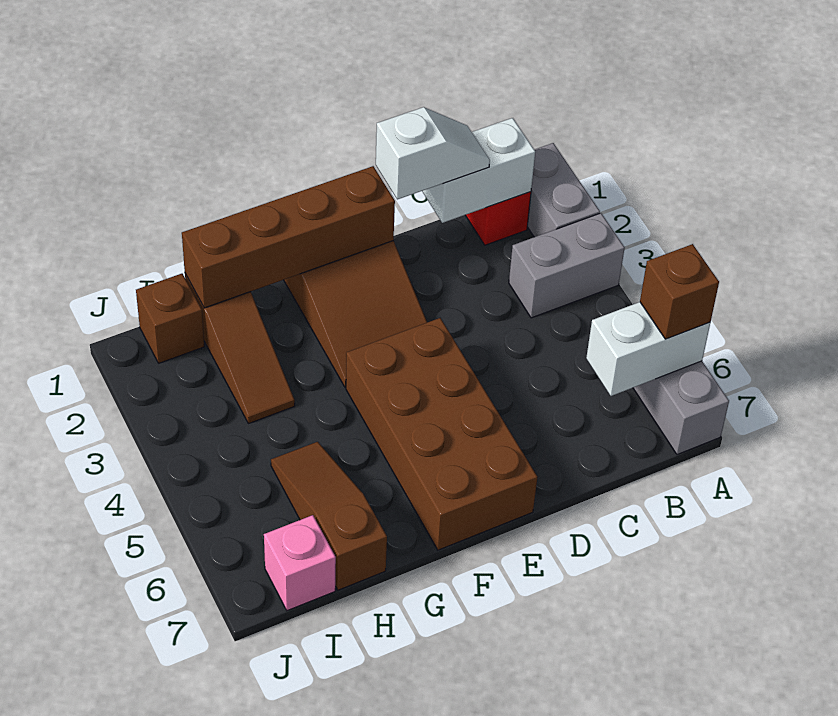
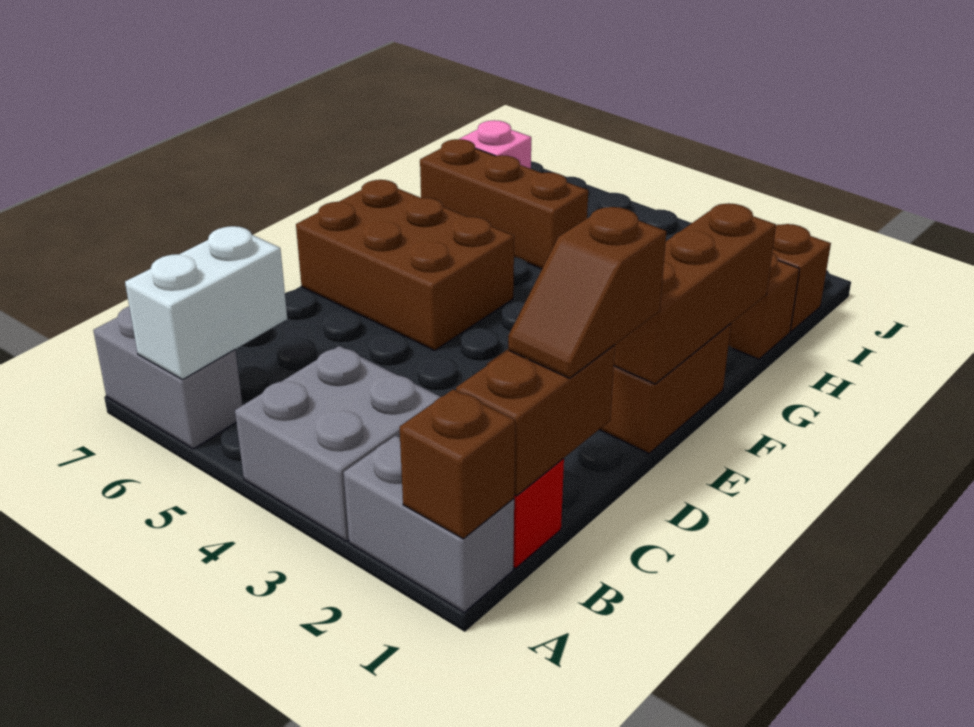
grey 1x2 brick [509,213,625,318] -> grey 2x2 brick [235,346,440,541]
brown 1x1 brick [640,244,719,339] -> brown 1x1 brick moved to [400,389,515,539]
white 1x2 brick [422,118,535,223] -> brown 1x2 brick [456,345,615,496]
white 1x2 slope [376,107,490,199] -> brown 1x2 slope [508,207,667,378]
brown 1x4 brick [182,166,395,308] -> brown 1x3 brick [614,203,776,384]
brown 2x4 brick [346,318,537,550] -> brown 2x3 brick [296,180,514,350]
brown 1x3 slope [271,442,387,590] -> brown 1x3 brick [420,139,588,269]

